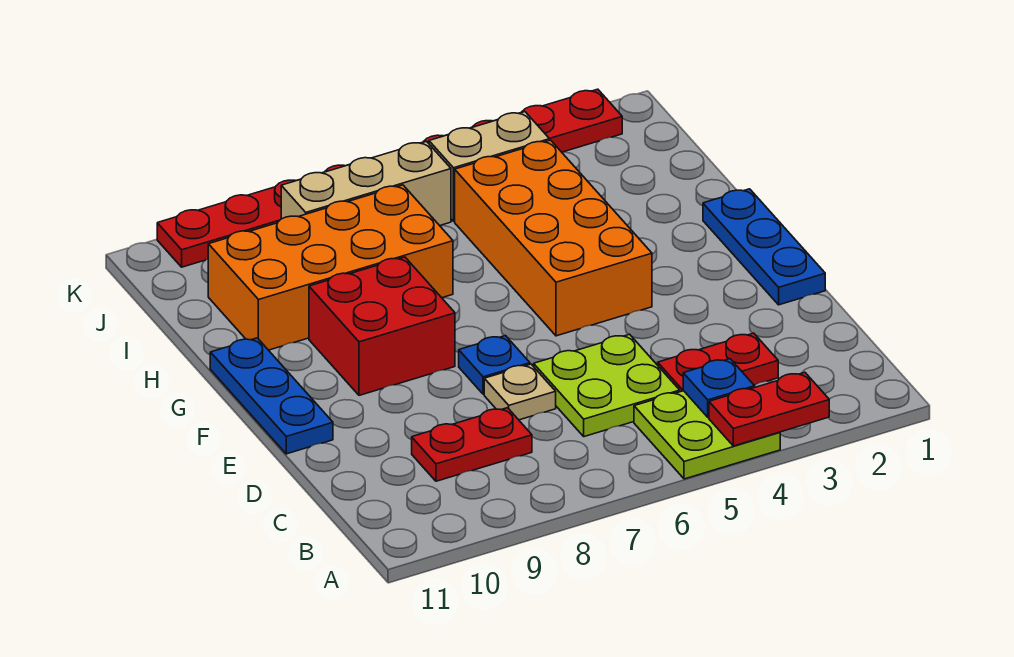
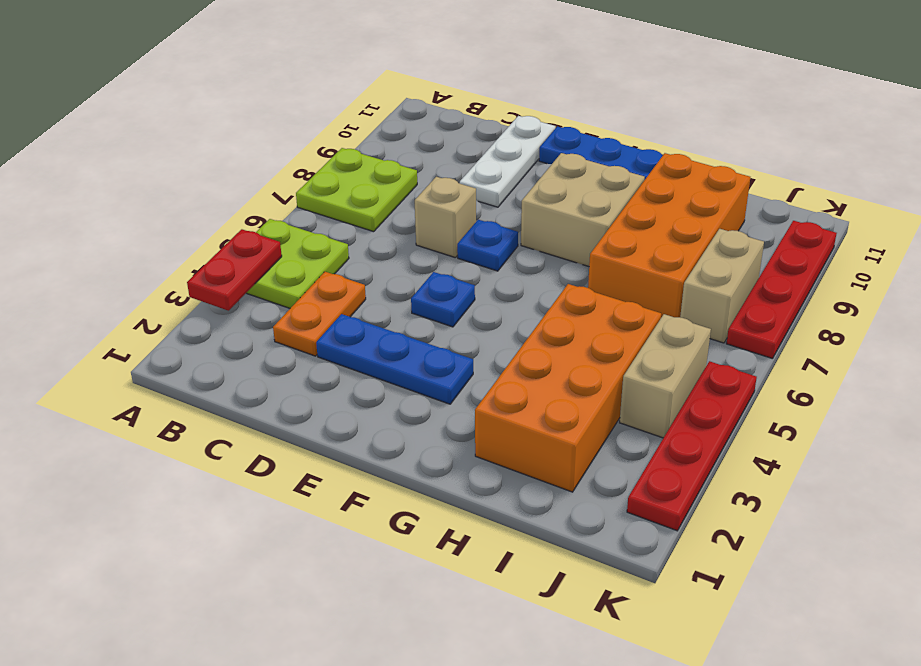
blue 1x1 plate [683,359,755,417] -> blue 1x1 plate moved to [411,272,475,327]
red 1x2 plate [658,333,778,392] -> orange 1x2 plate [273,272,366,356]
lime 2x2 plate [533,334,680,437] -> lime 2x2 plate moved to [296,148,417,232]
red 1x2 plate [412,408,532,481] -> none
tan 1x1 plate [484,364,556,420] -> tan 1x1 brick [415,177,476,258]
none -> white 1x3 plate [460,116,555,207]
blue 1x3 plate [703,189,825,305] -> blue 1x3 plate moved to [316,314,473,404]
orange 2x4 brick [455,140,652,336] -> orange 2x4 brick turned to [475,284,661,492]
red 2x2 brick [309,257,455,395] -> tan 2x2 brick [521,153,645,267]
tan 1x3 brick [281,141,451,226] -> tan 1x2 brick [680,229,764,343]

